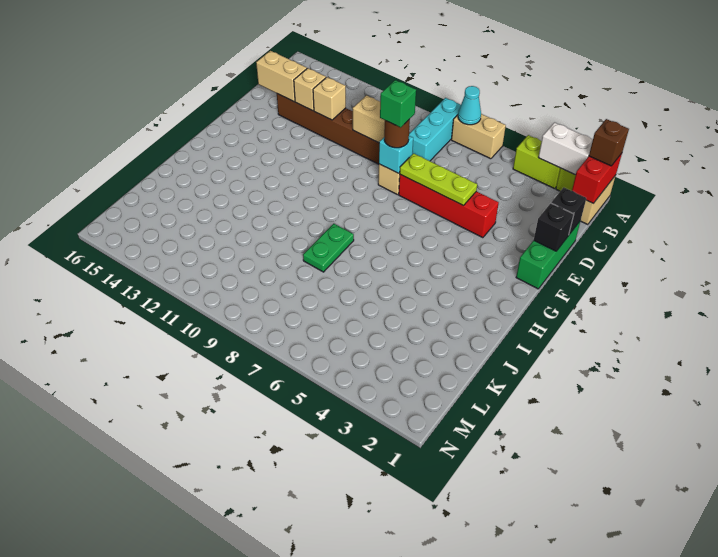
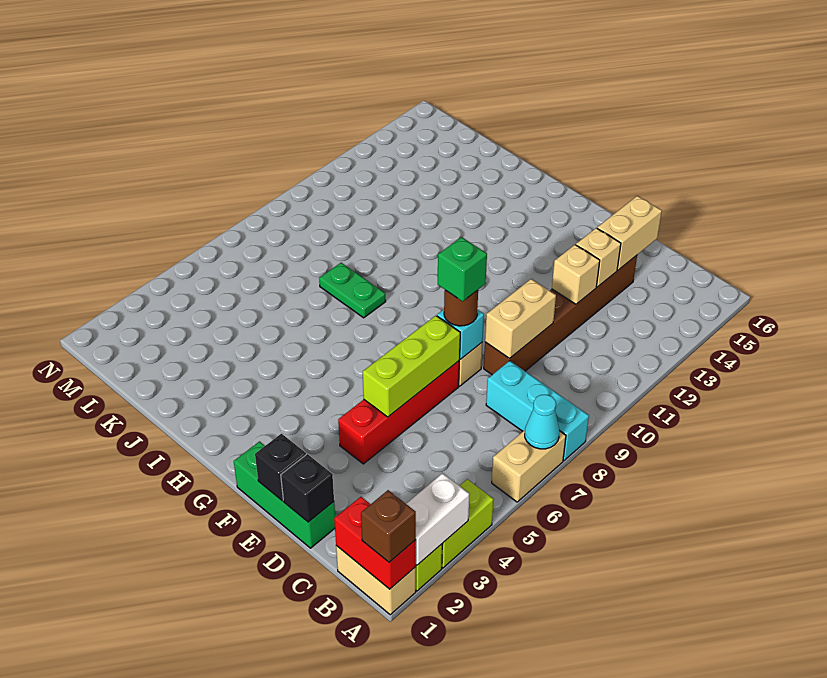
lime 1x3 plate [400,153,477,206] -> lime 1x3 brick [363,316,460,417]

